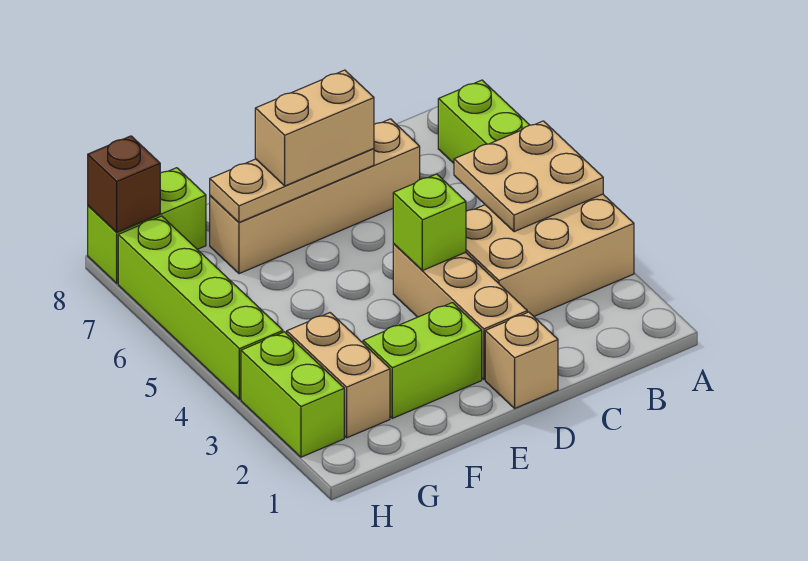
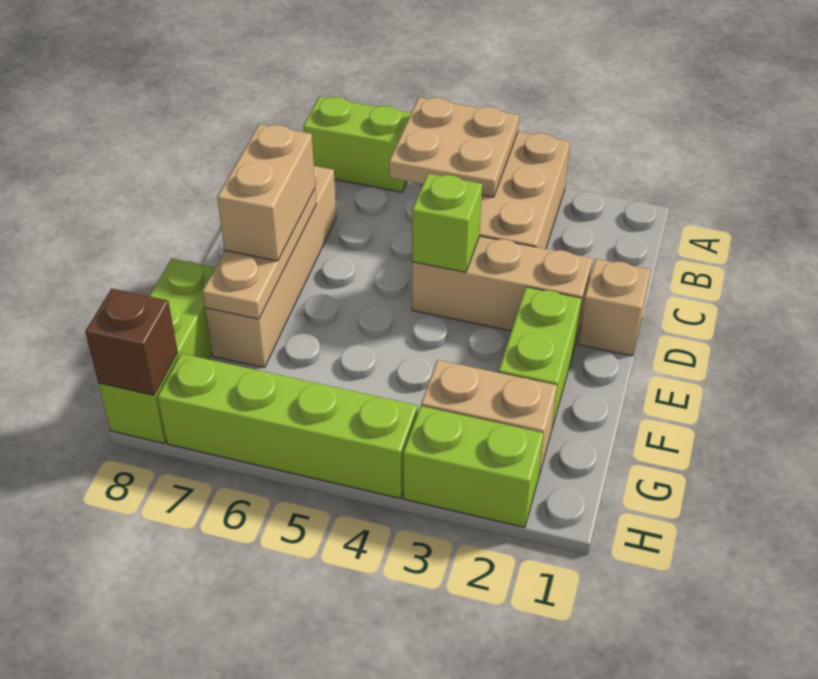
lime 1x2 brick [88,168,206,283] -> lime 1x3 brick [99,259,215,443]

